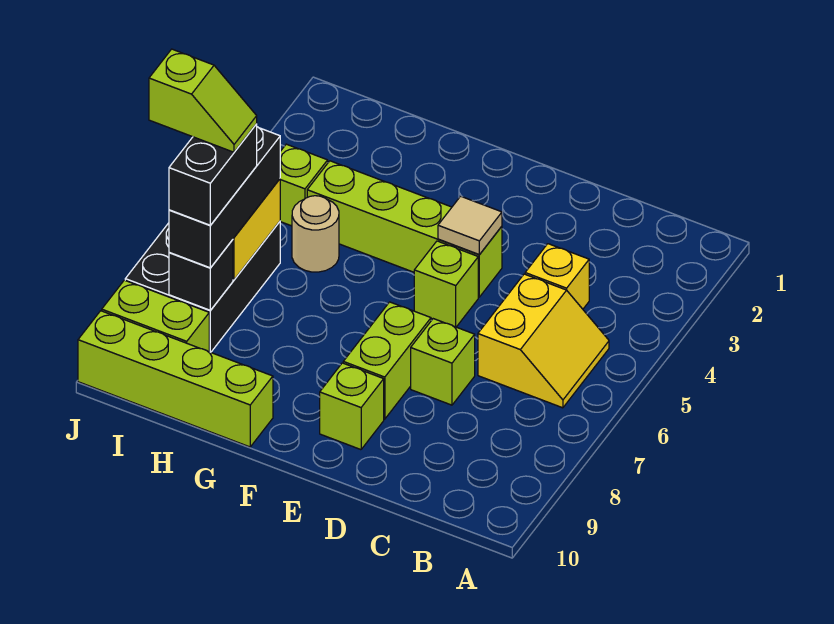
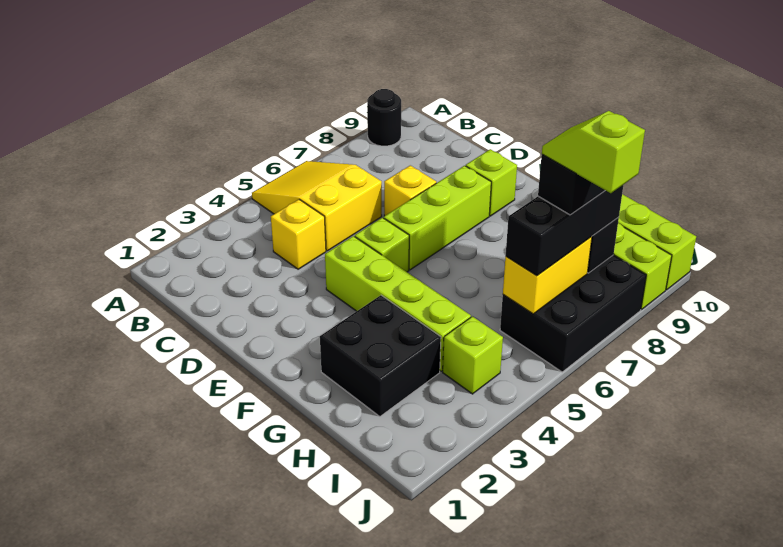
none -> black 1x1 round brick [367,89,401,146]
yellow 2x2 slope [478,274,609,408] -> yellow 2x3 slope [252,161,382,251]
lime 1x1 brick [411,319,475,405] -> yellow 1x1 brick [384,165,436,216]
tan 1x1 tile [438,196,502,255] -> none
lime 1x2 brick [343,302,431,419] -> lime 1x3 brick [384,166,491,270]
none -> black 2x2 brick [320,295,441,417]
tan 1x1 round brick [292,196,339,272] -> none

